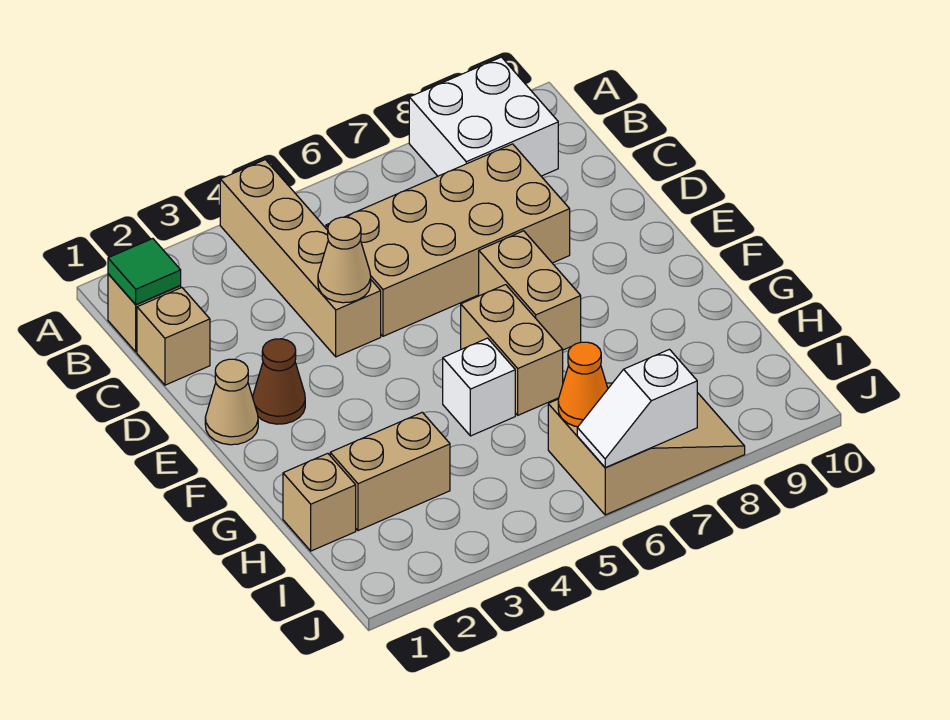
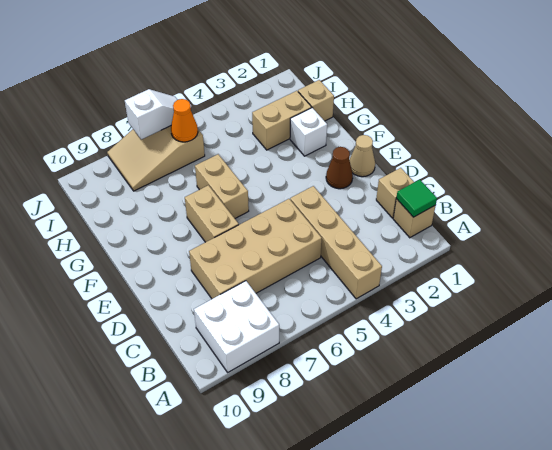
tan 1x1 cone [318,217,371,303] -> none
white 1x1 brick [443,338,515,436] -> white 1x1 brick moved to [290,108,327,156]

